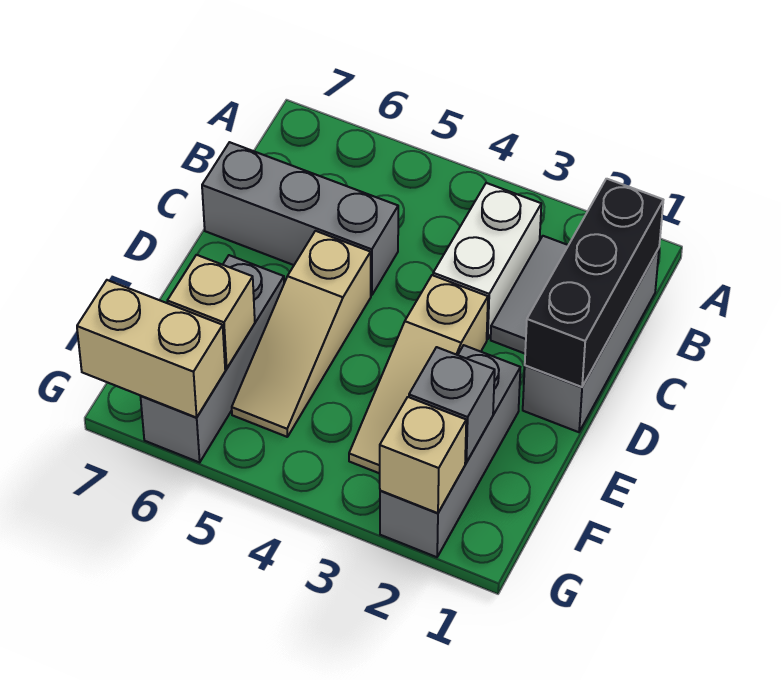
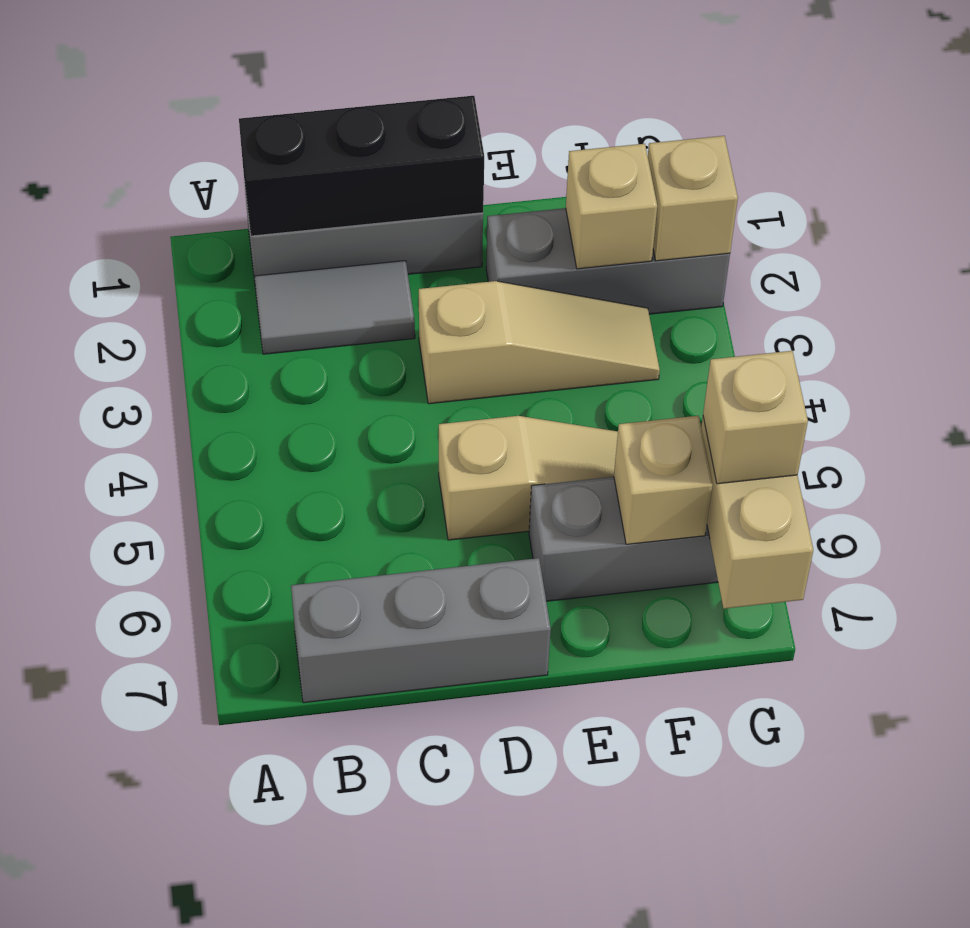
white 1x2 brick [433,183,541,339] -> none
grey 1x3 brick [202,142,398,295] -> grey 1x3 brick turned to [291,558,551,703]
grey 1x1 brick [409,347,495,462] -> tan 1x1 brick [566,144,657,269]
none -> tan 1x1 brick [703,351,808,484]

